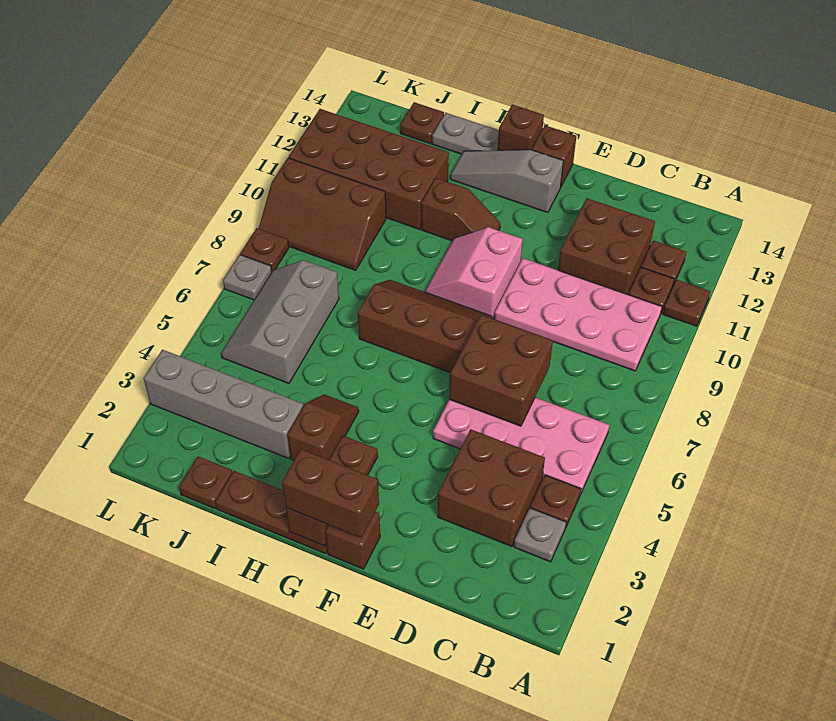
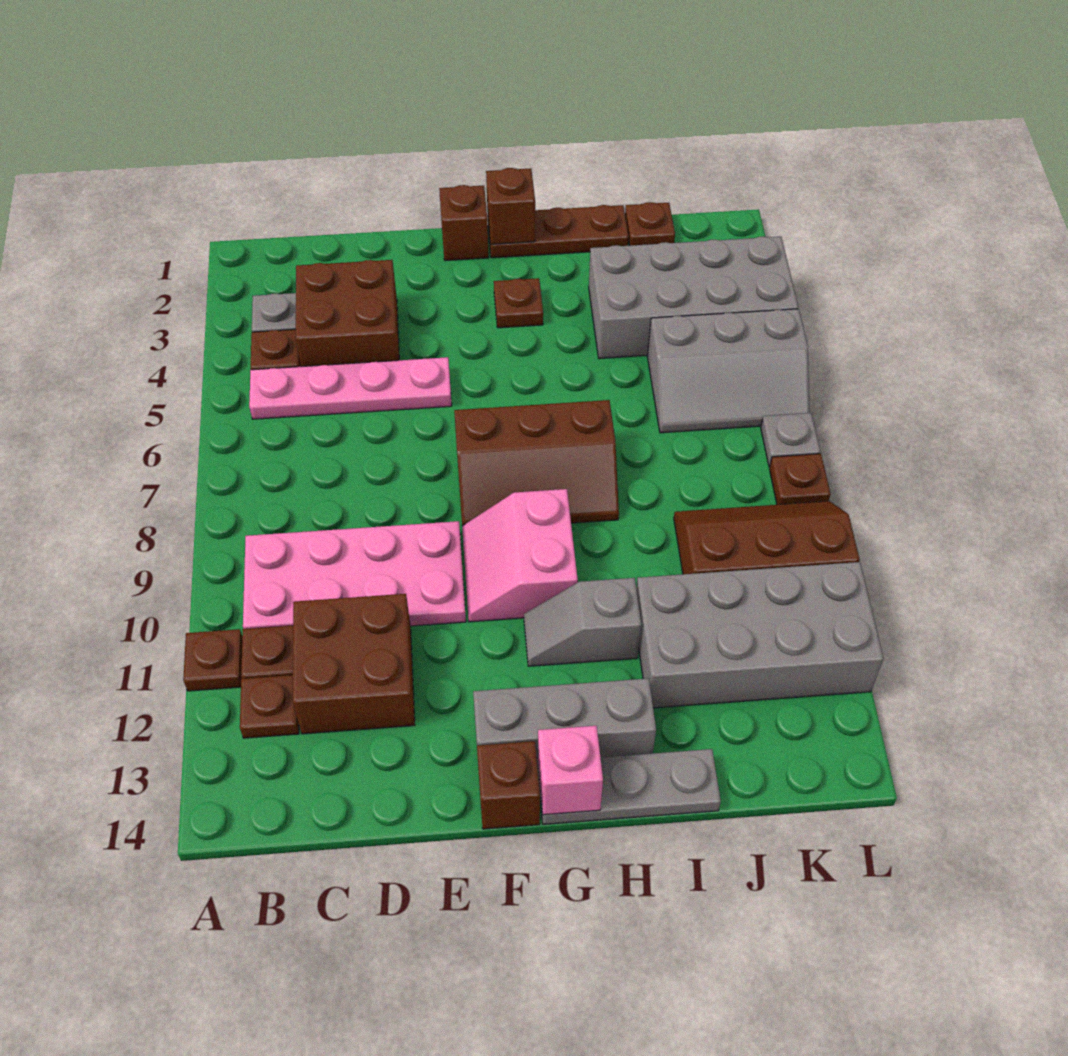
pink 2x4 plate [433,397,609,495] -> pink 1x4 plate [249,357,452,419]
brown 2x2 brick [449,315,553,426] -> none
brown 1x2 brick [282,449,379,538] -> none
pink 2x2 slope [425,227,523,319] -> pink 2x2 slope turned to [462,489,578,622]
grey 1x3 slope [450,150,563,213] -> grey 1x3 brick [473,678,656,768]
brown 1x2 slope [421,178,500,241] -> grey 1x2 slope [524,578,641,666]
brown 1x1 brick [498,105,544,150] -> pink 1x1 brick [538,726,603,815]
brown 1x2 slope [287,395,359,460] -> none
grey 1x4 brick [144,350,303,458] -> grey 2x4 brick [589,237,798,359]
brown 2x4 brick [289,109,449,229] -> grey 2x4 brick [636,562,884,708]
grey 2x3 slope [221,260,339,383] -> grey 2x3 slope turned to [647,309,810,433]
brown 1x1 plate [400,102,444,144] -> none

